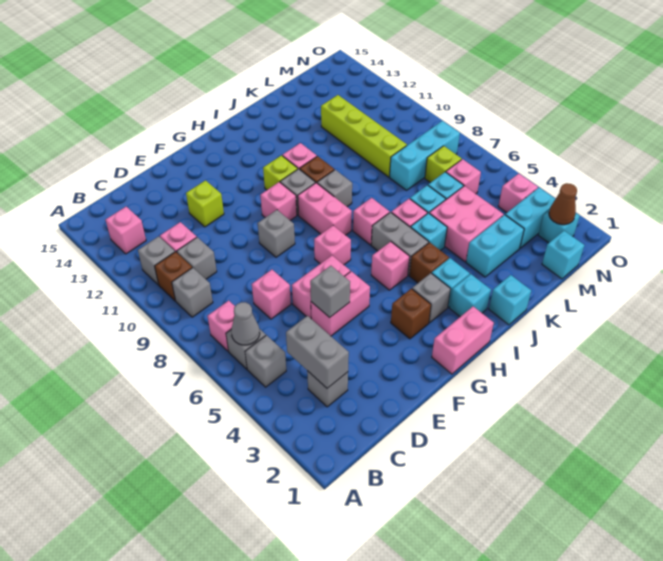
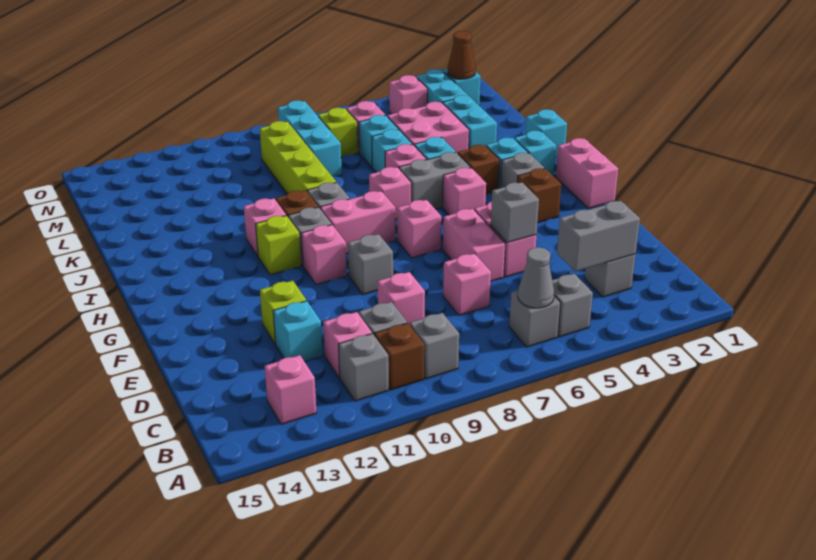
pink 1x1 brick [208,301,235,351] -> pink 1x1 brick moved to [378,272,425,325]
lime 1x4 brick [321,95,407,177] -> lime 1x4 brick turned to [260,121,336,194]
cyan 1x1 brick [542,231,584,279] -> cyan 1x1 brick moved to [273,301,323,362]

